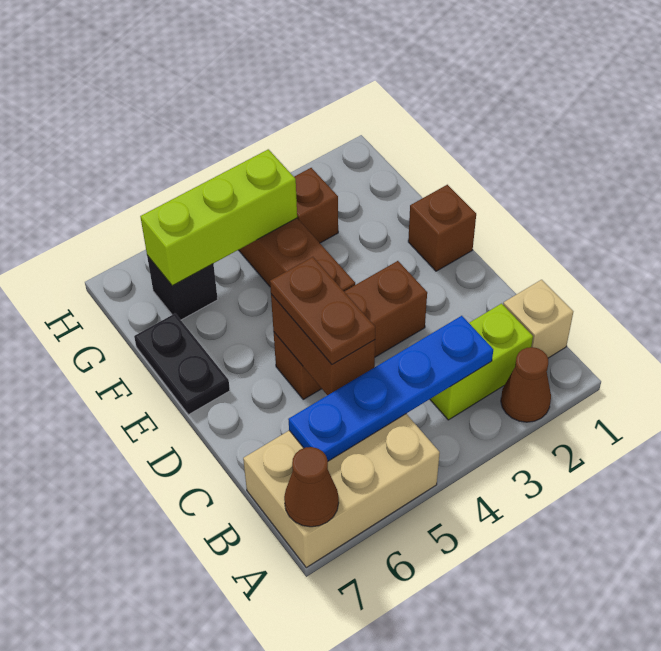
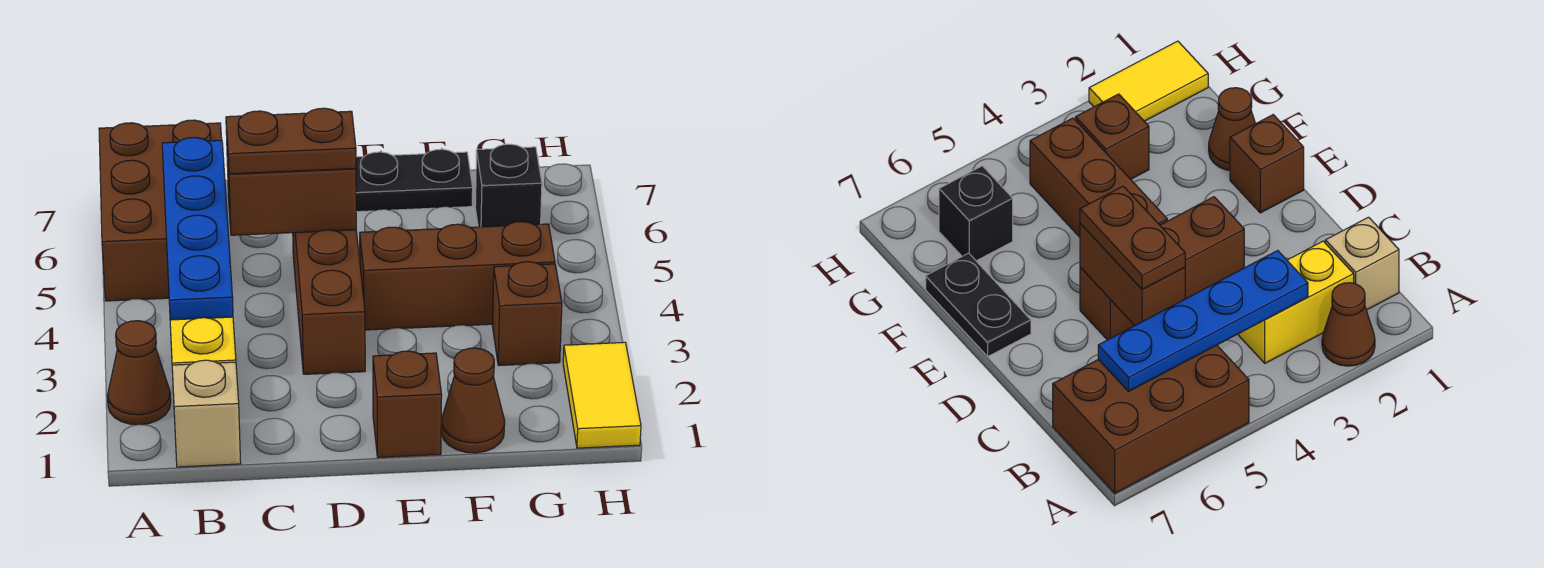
tan 2x3 brick [243,414,440,568] -> brown 2x3 brick [99,120,222,301]
brown 1x1 cone [284,447,339,527] -> brown 1x1 cone moved to [441,348,505,453]
lime 1x2 brick [430,304,533,420] -> yellow 1x2 brick [170,317,236,365]
lime 1x3 brick [140,149,297,286] -> none
none -> yellow 1x2 tile [563,342,641,448]

